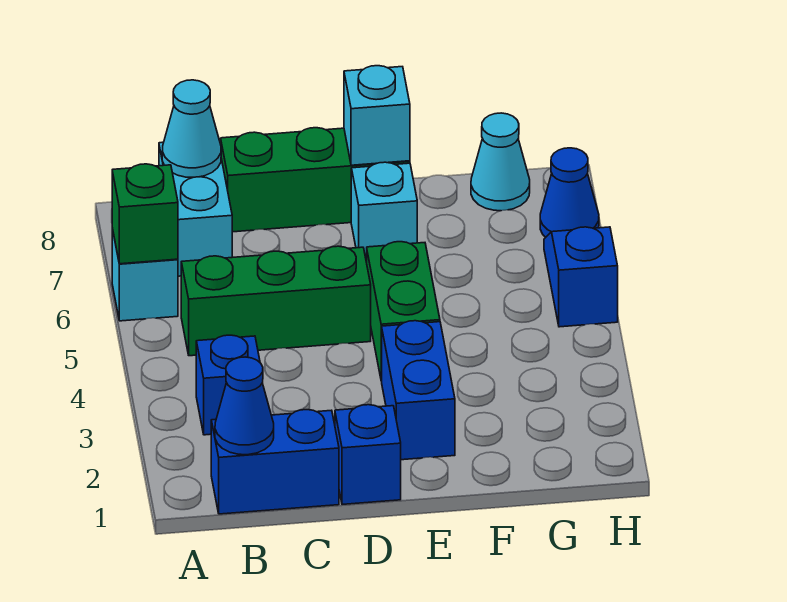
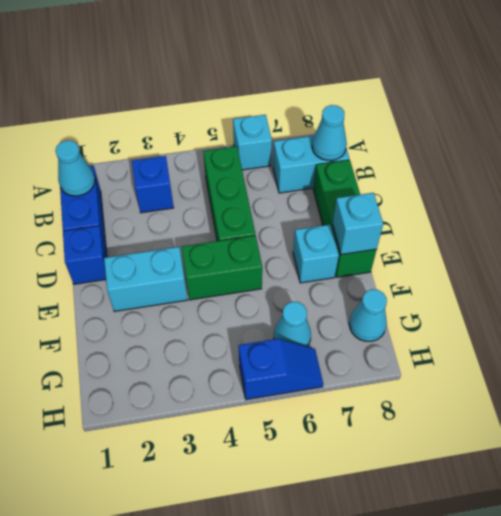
green 1x1 brick [112,164,178,264] -> none
blue 1x1 cone [215,357,274,455] -> cyan 1x1 cone [56,140,95,196]
blue 1x2 brick [382,321,455,460] -> cyan 1x2 brick [104,247,188,311]
none -> cyan 1x1 cone [274,302,311,347]
blue 1x1 cone [540,148,599,237] -> none

